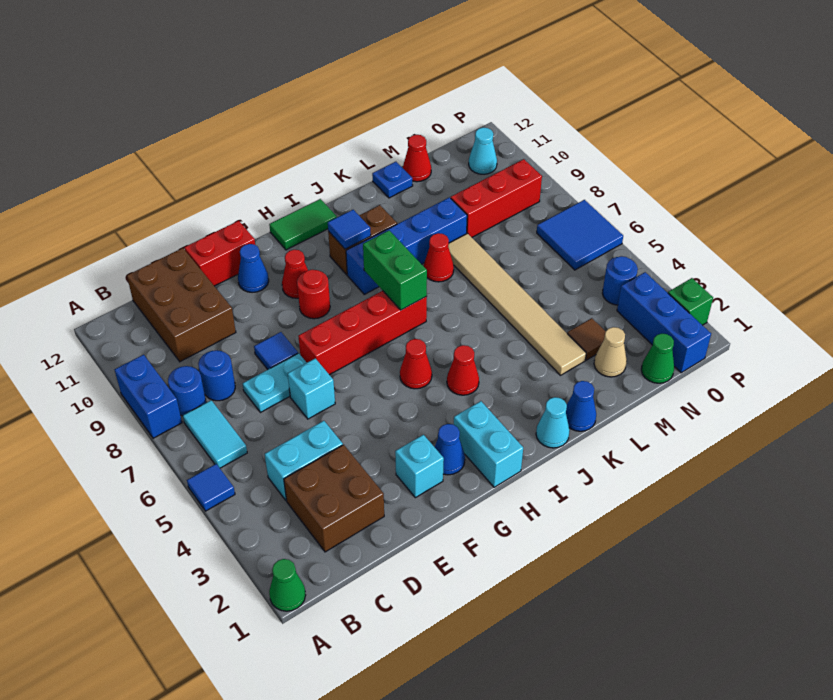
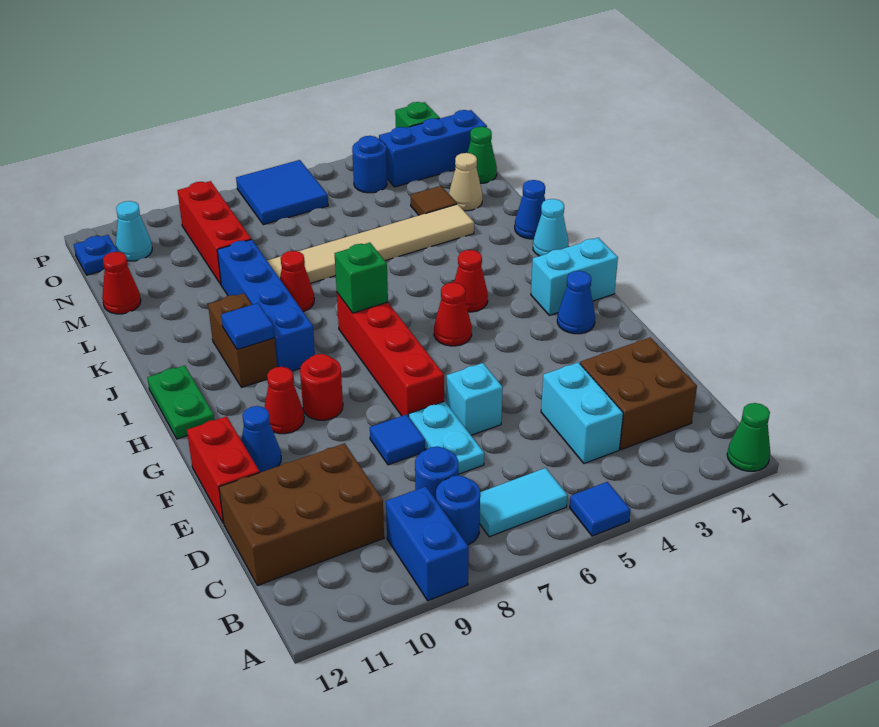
blue 1x2 brick [115,355,182,438] -> blue 1x2 brick turned to [386,486,469,601]
cyan 1x1 brick [395,435,444,498] -> none
green 1x2 tile [269,199,337,250] -> green 1x2 plate [147,366,214,439]
green 1x2 brick [363,231,427,310] -> green 1x1 brick [335,243,388,313]
blue 1x1 plate [372,162,413,198] -> blue 1x1 plate moved to [74,235,118,275]

